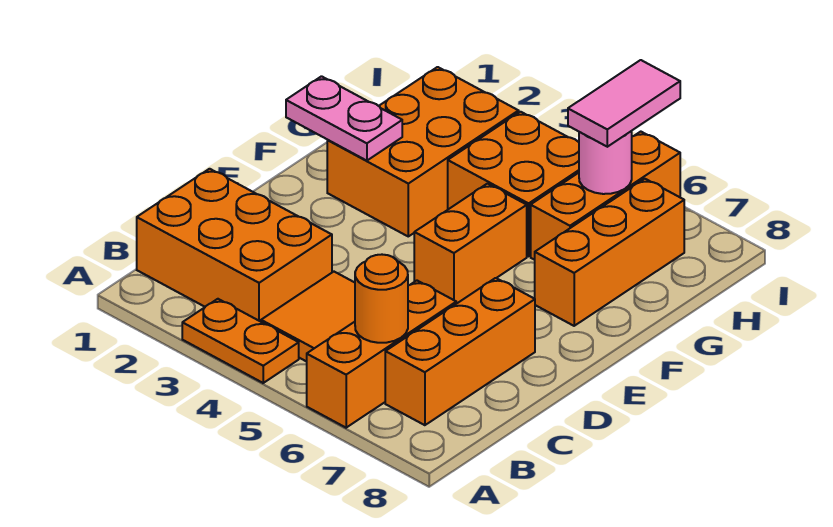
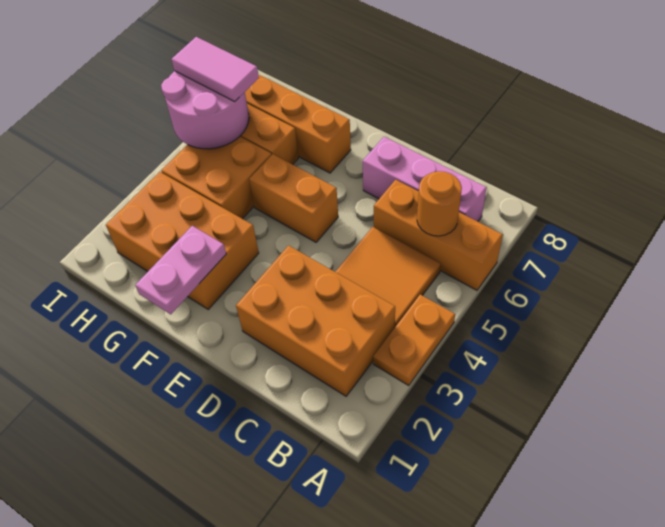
orange 2x3 brick [137,169,332,322] -> orange 2x3 brick turned to [236,245,395,396]
orange 1x3 brick [385,278,535,425] -> pink 1x3 brick [363,137,487,221]
pink 1x1 round brick [579,131,632,194] -> pink 2x2 round brick [161,71,249,149]

